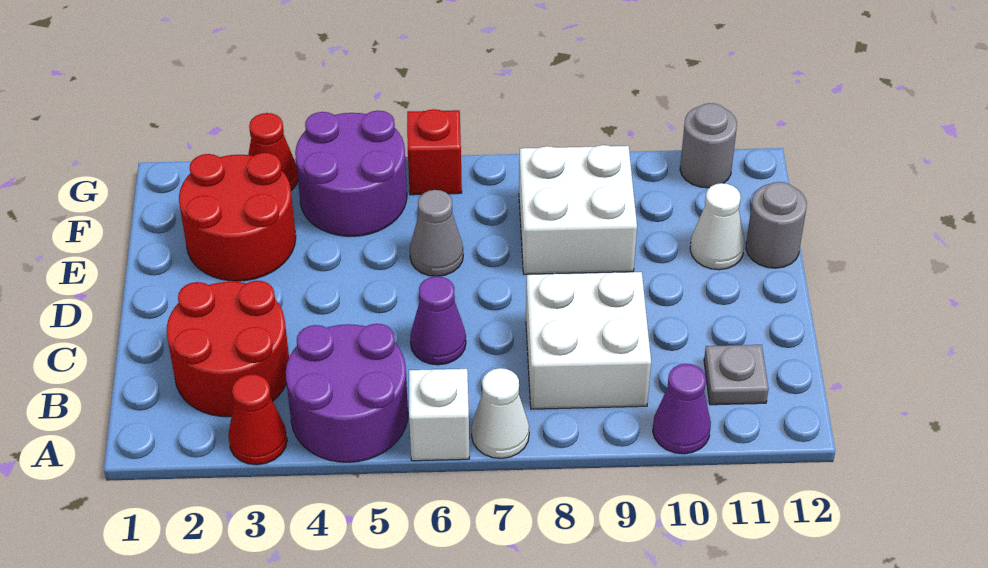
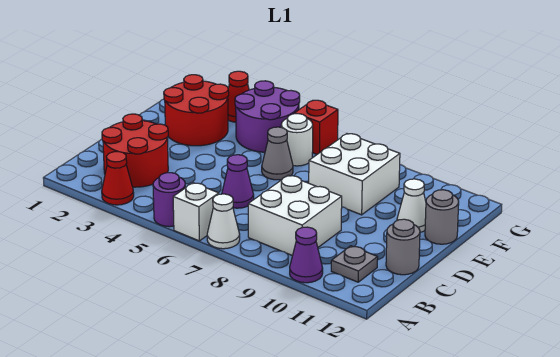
purple 2x2 round brick [286,324,408,462] -> purple 1x1 round brick [153,173,185,227]
none -> white 1x1 round brick [281,114,313,166]
grey 1x1 round brick [680,103,737,188] -> grey 1x1 round brick moved to [386,219,420,275]

